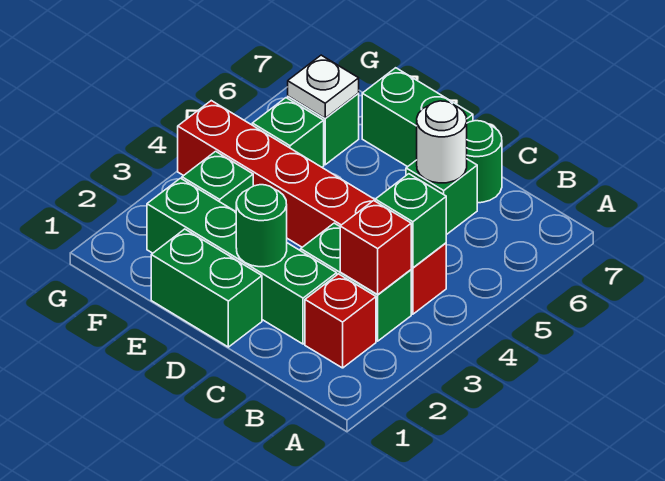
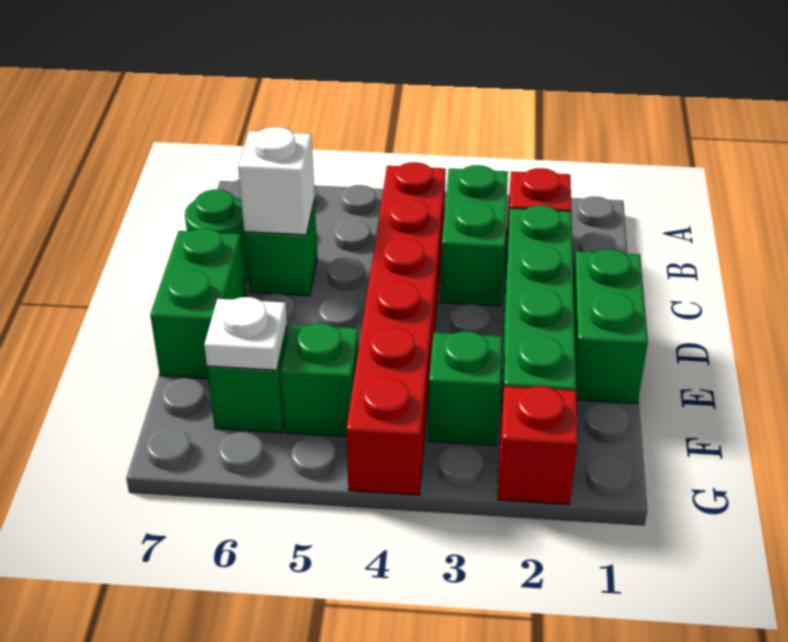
red 1x1 brick [340,201,411,294] -> red 1x1 brick moved to [498,386,578,505]
green 1x1 brick [375,174,446,268] -> none
white 1x1 round brick [417,101,467,183] -> white 1x1 brick [238,127,315,235]
green 1x1 round brick [236,185,287,267] -> none

